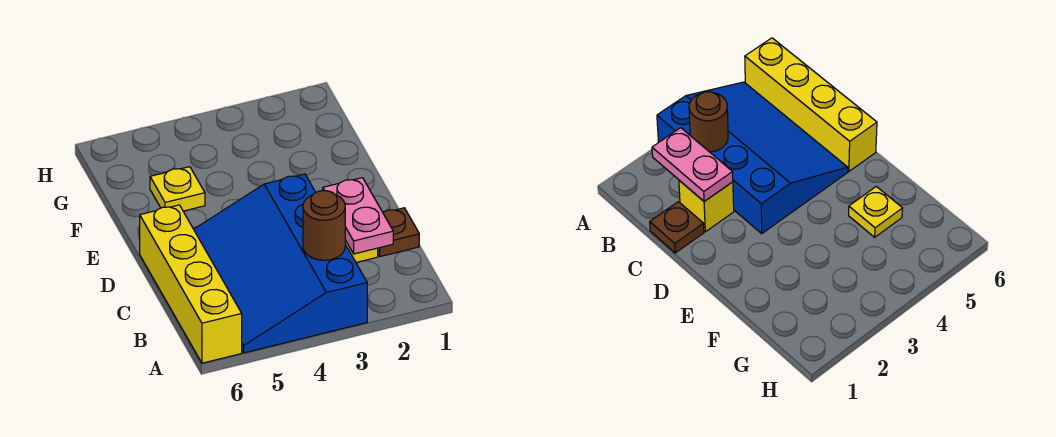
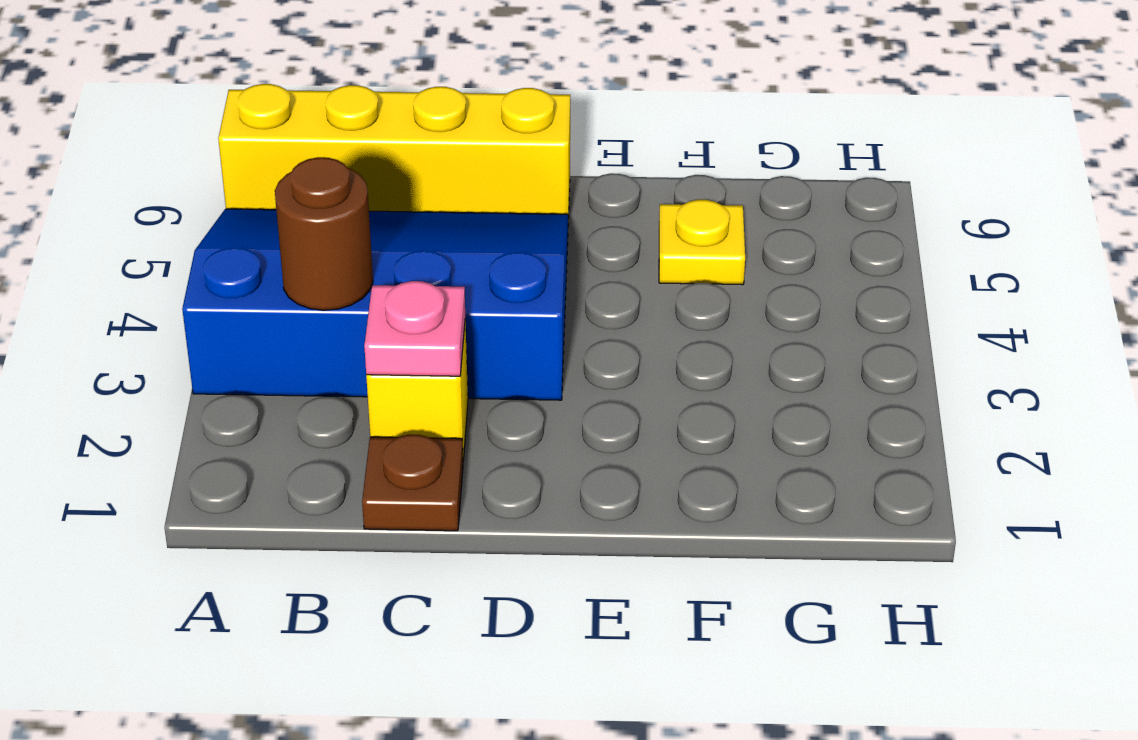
pink 1x2 plate [323,178,393,254] -> pink 1x1 plate [364,281,465,376]

